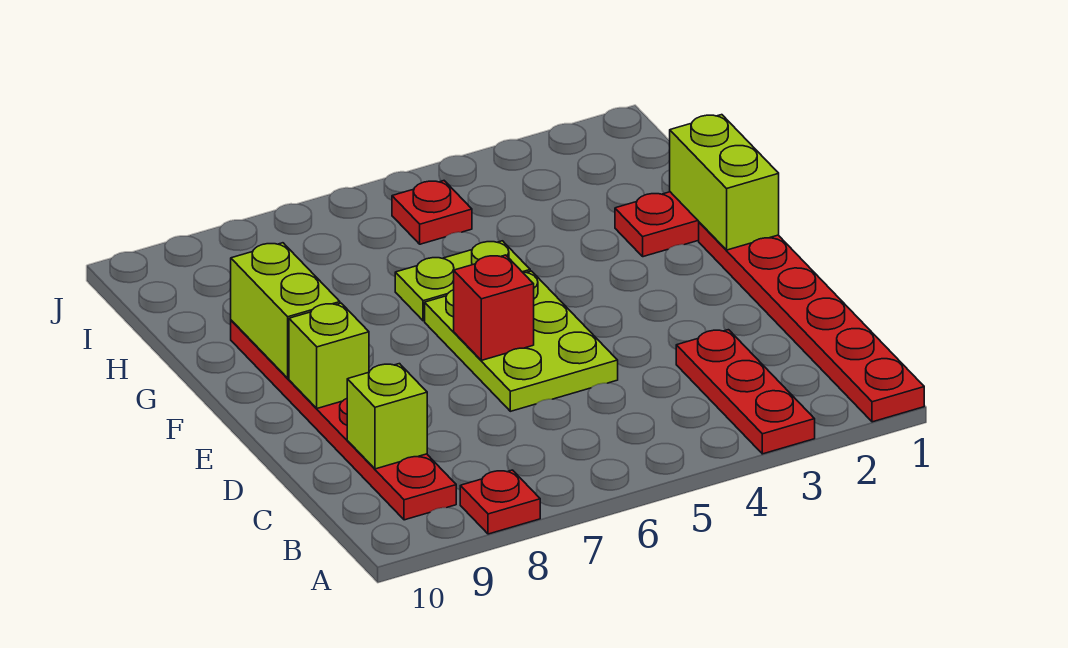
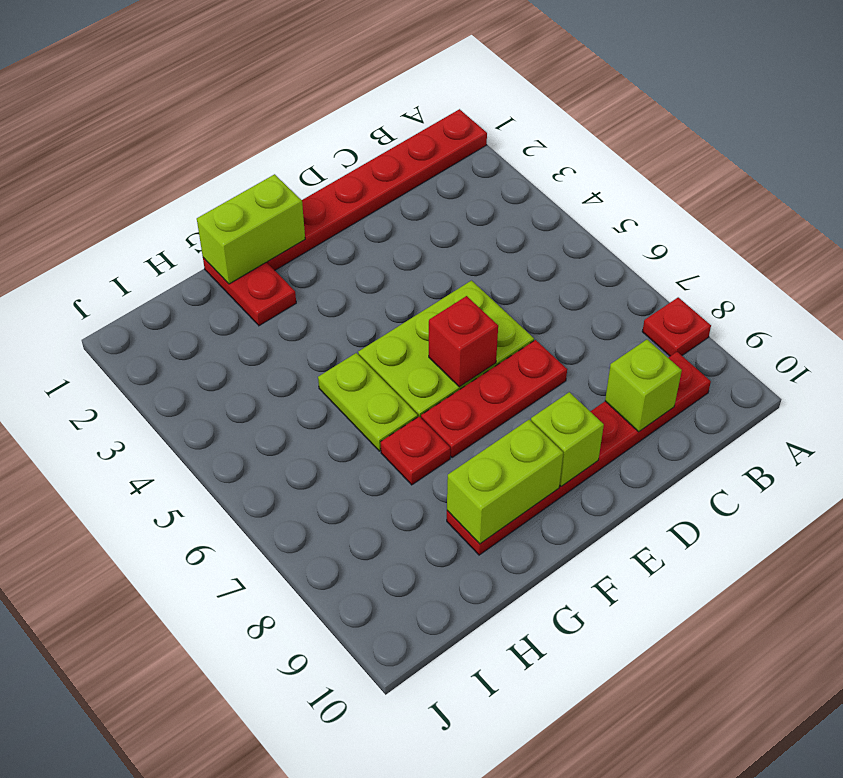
red 1x3 plate [676,330,815,454] -> red 1x3 plate moved to [421,340,567,458]
red 1x1 plate [392,181,472,244] -> red 1x1 plate moved to [381,417,450,485]

